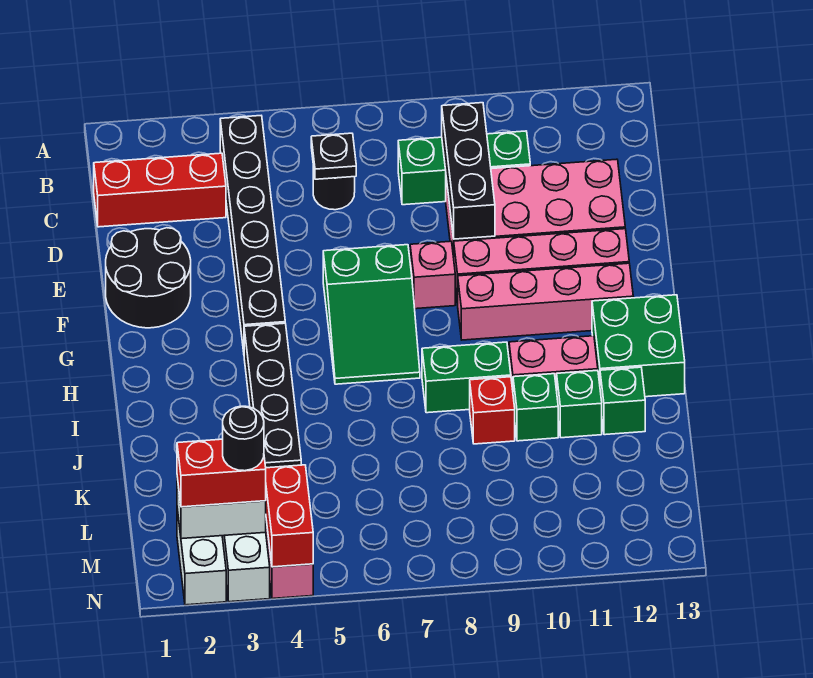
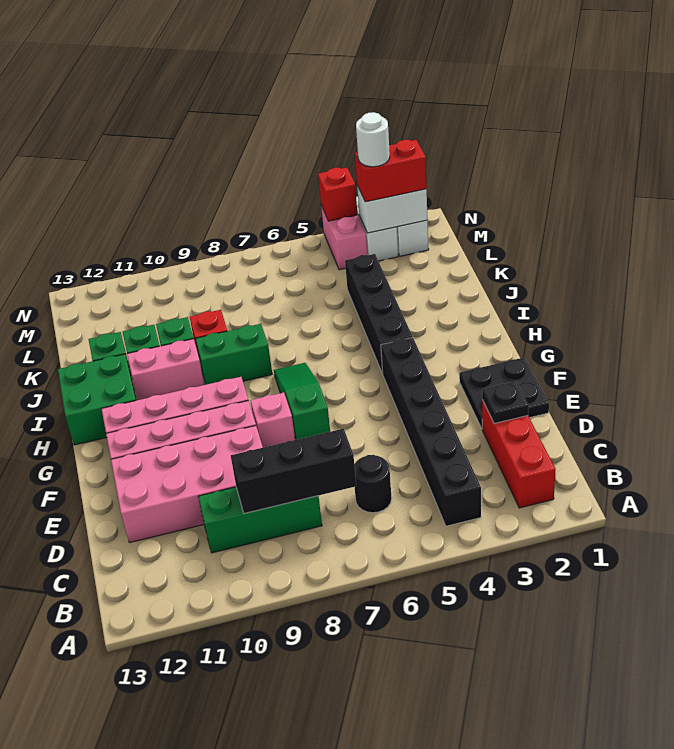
red 1x3 brick [94,153,226,227] -> red 1x3 brick turned to [482,400,556,508]
black 1x1 plate [311,133,356,179] -> black 1x1 plate moved to [482,381,529,423]
black 1x3 brick [442,103,495,239] -> black 1x3 brick turned to [231,429,356,514]
black 2x2 round brick [106,228,191,328] -> black 2x2 plate [459,358,549,428]
green 2x3 slope [323,245,420,384] -> green 1x3 slope [274,363,330,440]
black 1x1 round brick [223,406,264,471] -> white 1x1 round brick [356,112,390,167]
red 1x2 brick [266,465,313,567] -> red 1x1 brick [318,168,358,221]

